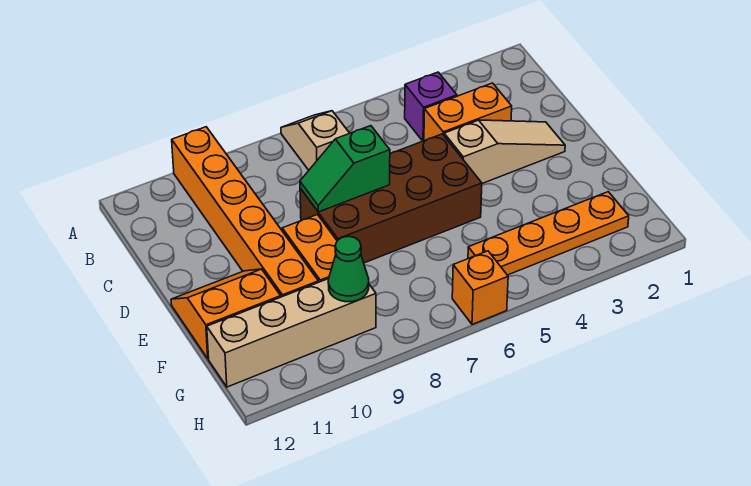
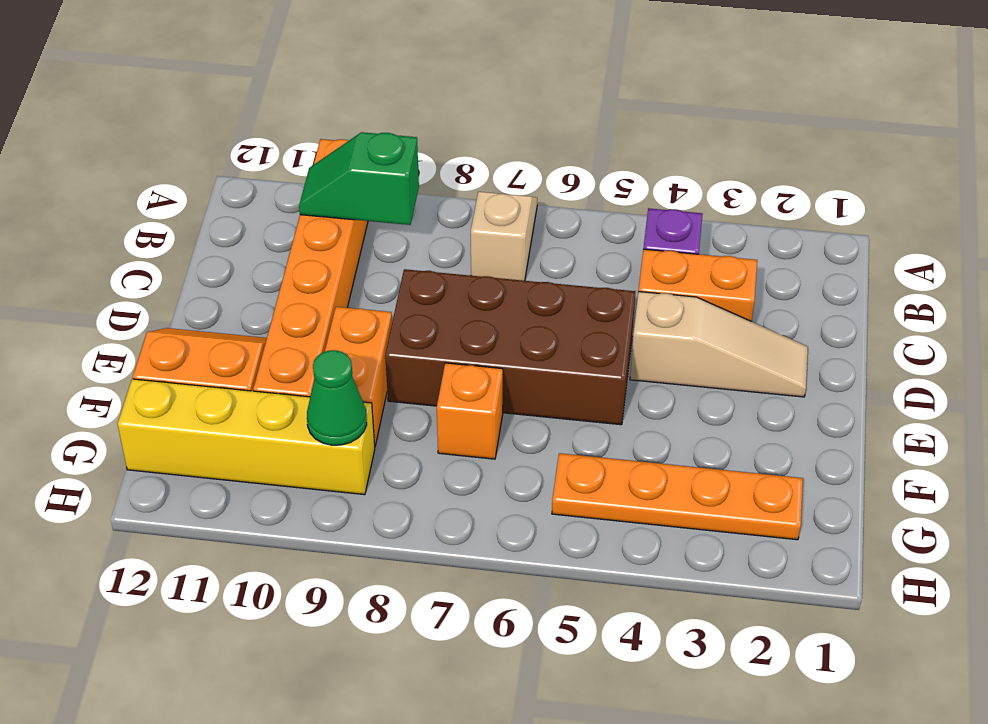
green 1x2 slope [300,126,390,212] -> green 1x2 slope moved to [299,132,419,225]
tan 1x4 brick [207,279,376,387] -> yellow 1x4 brick [118,379,375,495]
orange 1x1 brick [452,251,508,324] -> orange 1x1 brick moved to [437,363,503,459]

